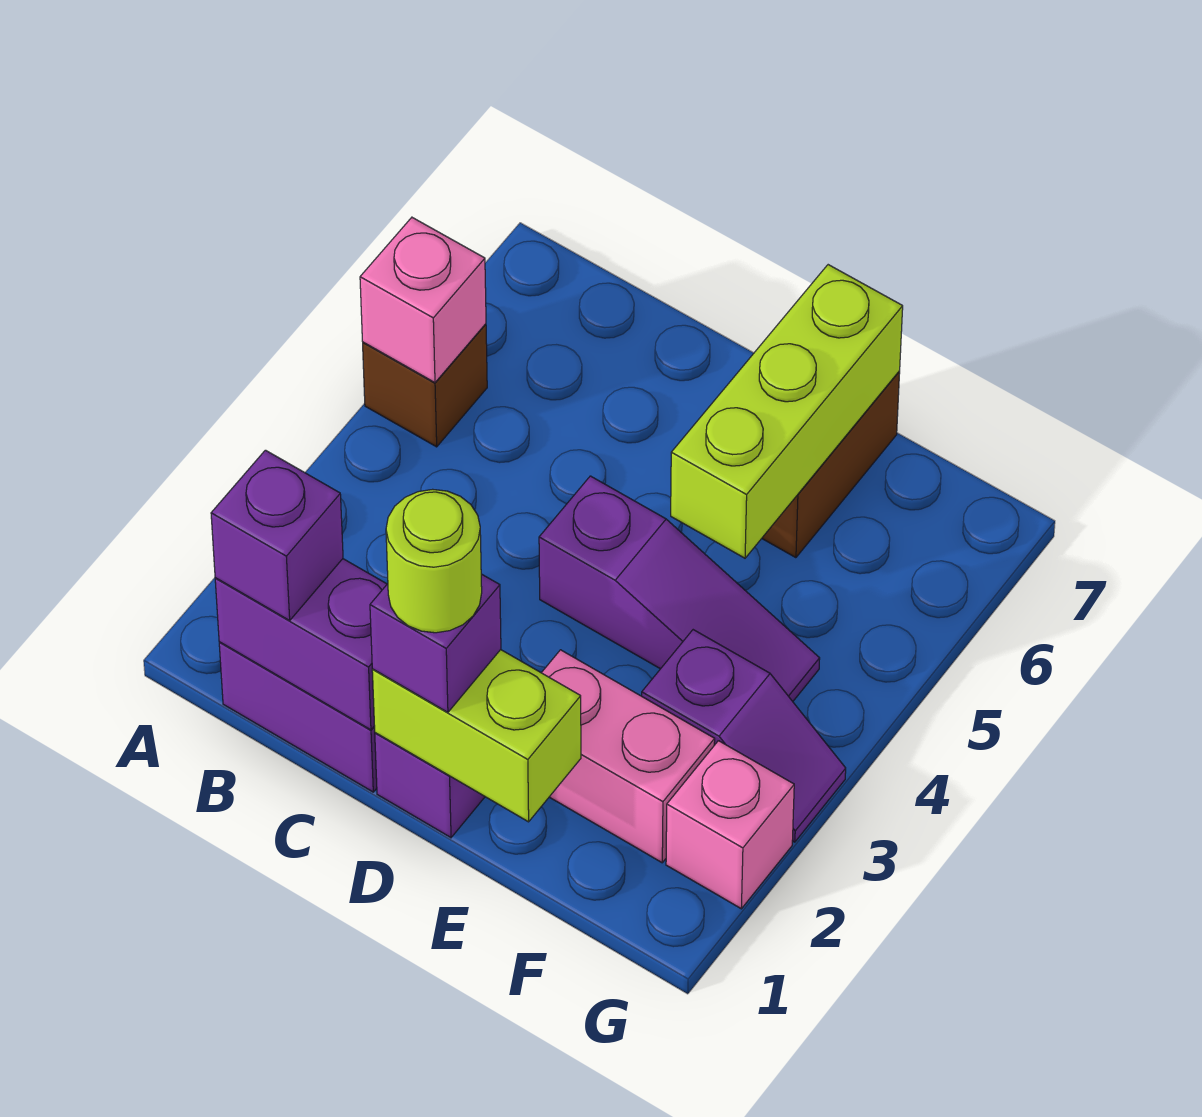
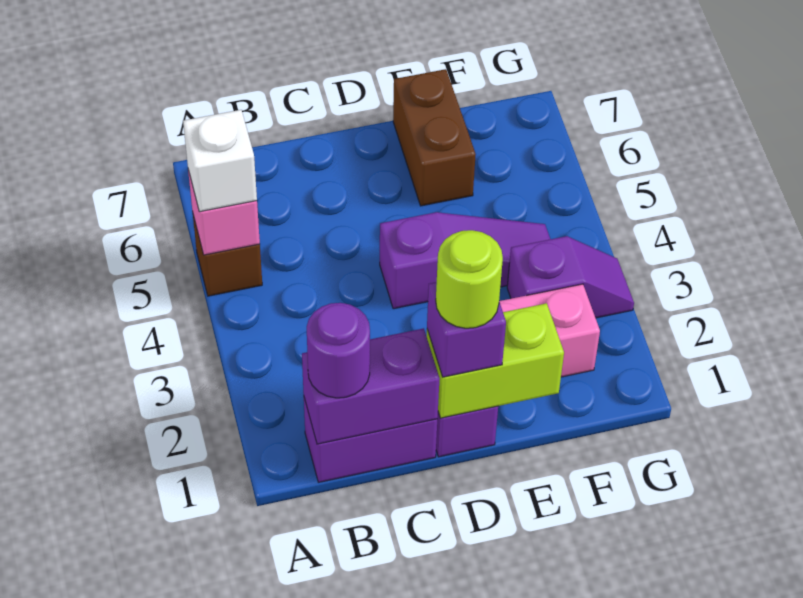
none -> white 1x1 brick [183,110,257,212]
purple 1x1 brick [211,450,343,620] -> purple 1x1 round brick [307,303,370,398]
lime 1x3 brick [671,265,903,558] -> none
pink 1x1 brick [666,741,794,909] -> none

